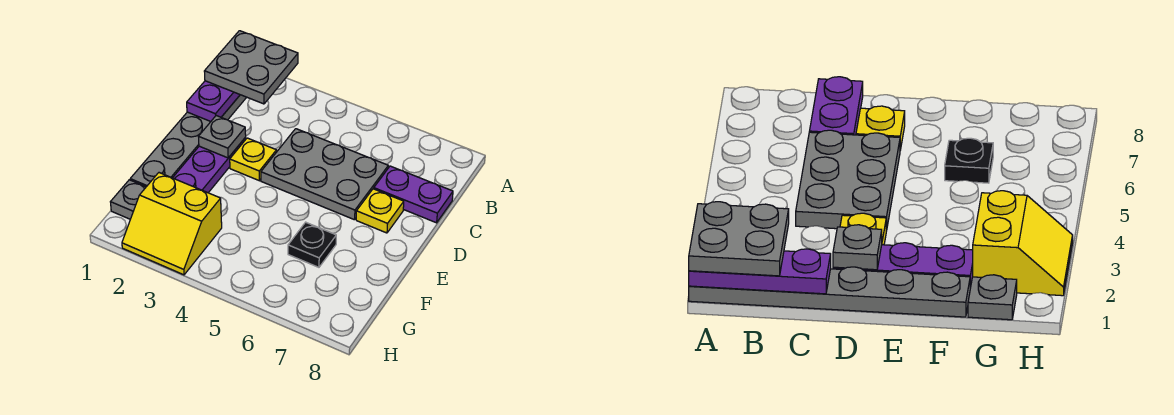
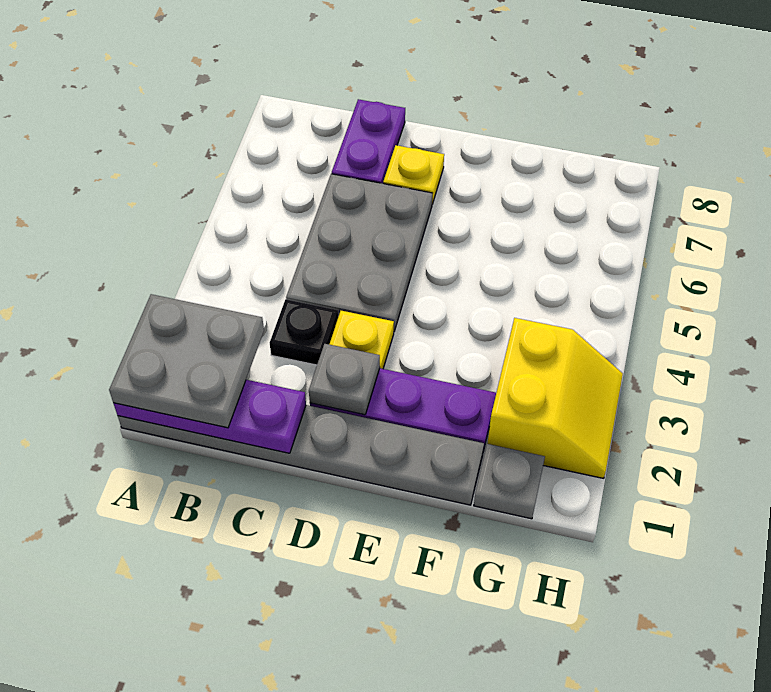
black 1x1 plate [288,222,336,267] -> black 1x1 plate moved to [270,299,338,365]

